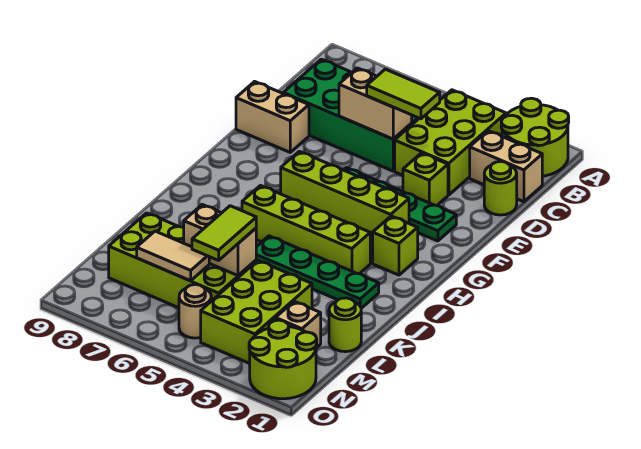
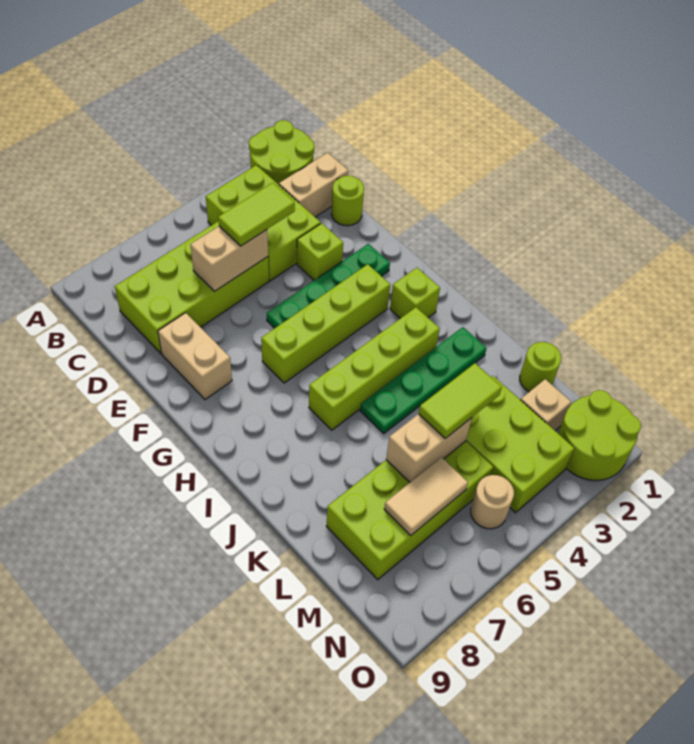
green 2x4 brick [283,59,419,171] -> lime 2x4 brick [115,221,269,354]
tan 1x2 brick [236,82,309,152] -> tan 1x2 brick turned to [158,313,232,400]
lime 1x2 tile [192,206,256,260] -> lime 1x2 tile turned to [419,363,502,438]

